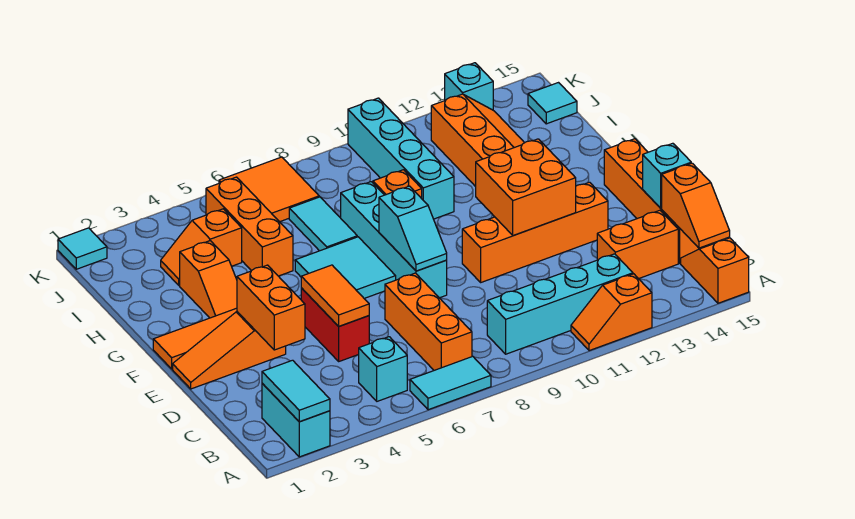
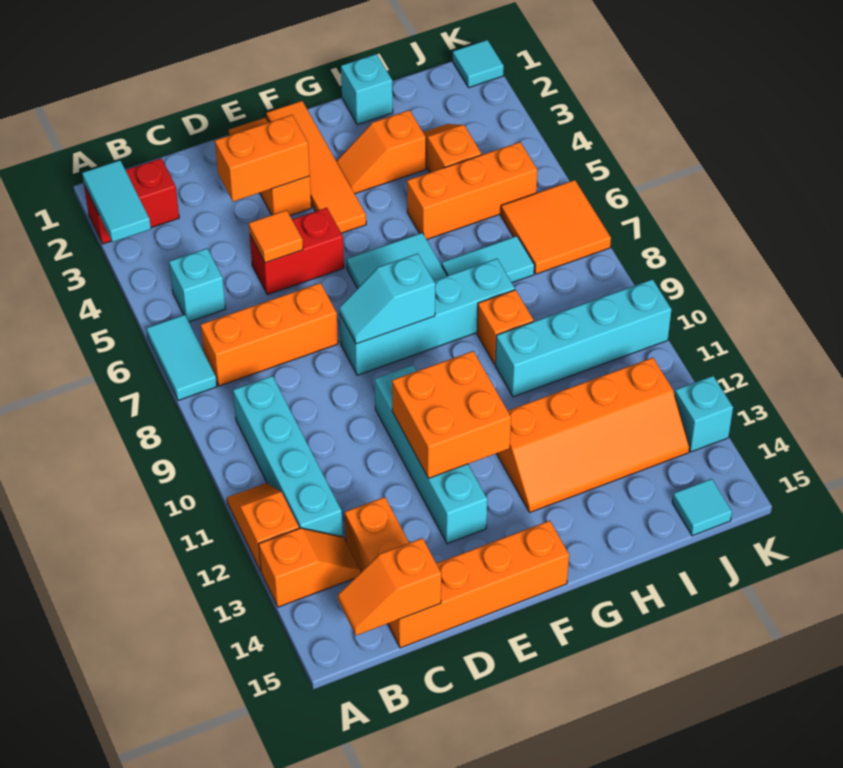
cyan 1x2 brick [262,384,330,457] -> red 1x2 brick [84,158,179,244]
cyan 1x2 tile [262,360,330,422] -> cyan 1x2 tile turned to [82,160,151,242]
orange 1x2 slope [681,238,749,303] -> orange 1x2 slope moved to [259,528,361,607]
orange 1x2 tile [301,265,369,326] -> orange 1x1 tile [249,210,303,263]
cyan 1x1 brick [643,143,691,208] -> cyan 1x1 brick moved to [341,54,393,125]
orange 1x4 brick [462,182,608,282] -> cyan 1x4 brick [375,365,487,544]

